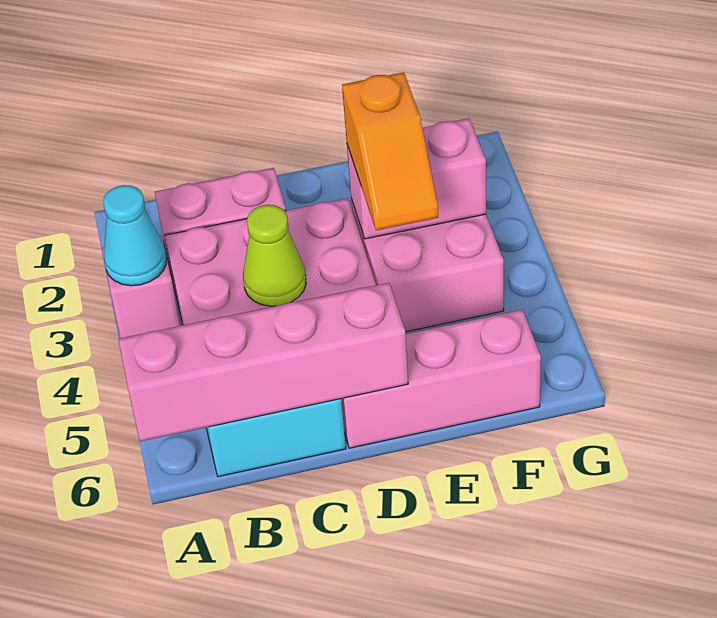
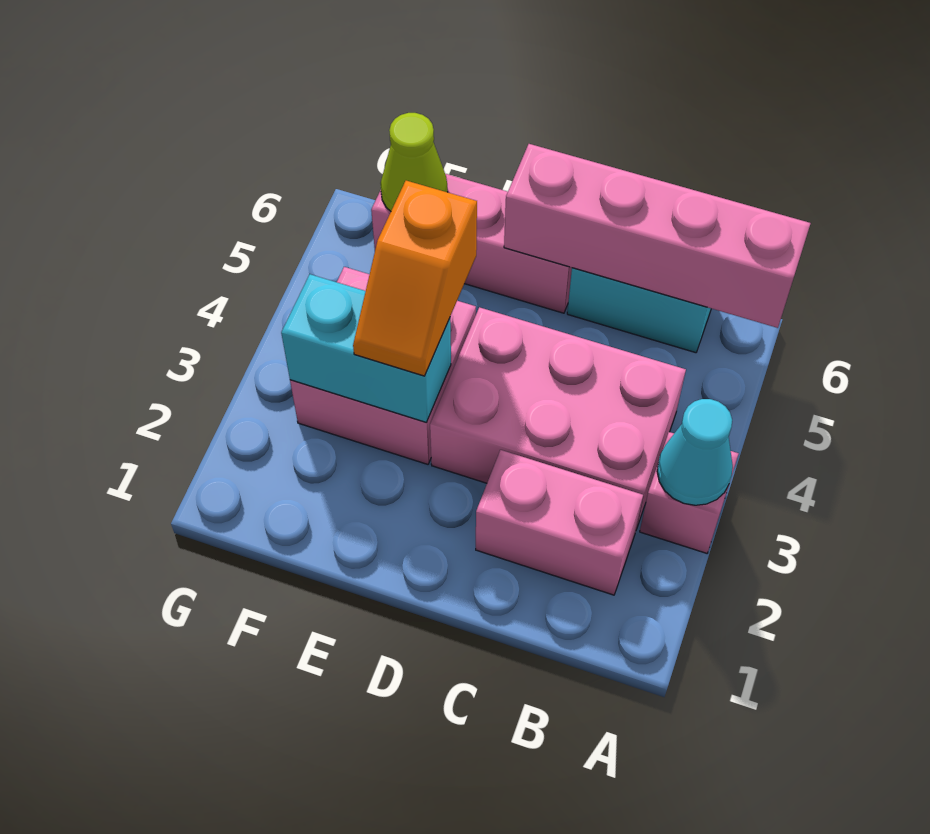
lime 1x1 cone [243,205,306,306] -> lime 1x1 cone moved to [381,113,448,211]
pink 1x2 brick [347,118,486,239] -> cyan 1x2 brick [281,274,451,423]
orange 1x2 slope [342,72,438,230] -> orange 1x2 slope turned to [353,181,477,376]

